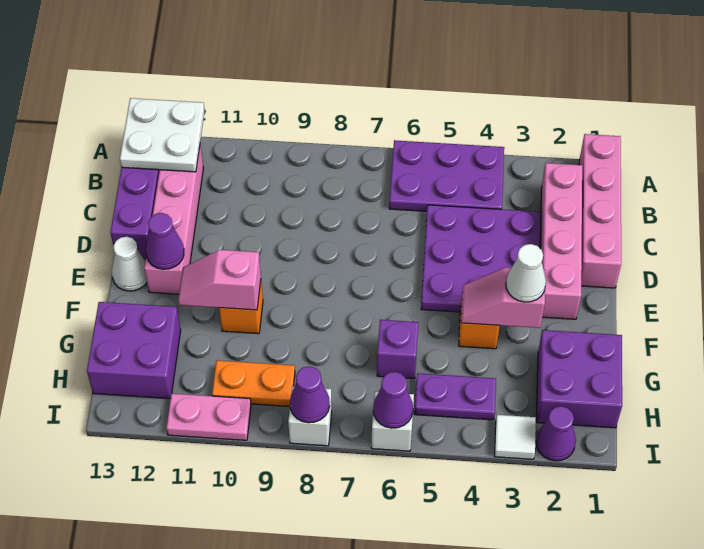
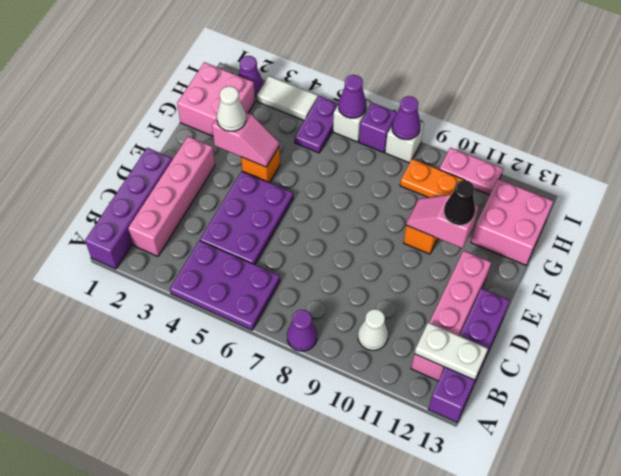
pink 1x4 brick [579,134,621,288] -> purple 1x4 brick [85,148,172,269]
white 2x2 plate [120,98,205,172] -> white 1x2 plate [415,323,488,380]
purple 3x3 plate [421,205,540,312] -> purple 2x3 plate [200,171,293,265]
purple 1x1 cone [146,213,184,269] -> purple 1x1 cone moved to [287,310,317,351]
white 1x1 cone [112,237,147,291] -> white 1x1 cone moved to [358,309,388,350]
pink 1x2 slope [178,250,261,310] -> pink 1x2 slope turned to [406,195,479,248]
none -> black 1x1 cone [444,180,475,225]
purple 2x2 brick [536,330,622,428] -> pink 2x2 brick [177,62,255,136]
purple 1x1 brick [377,320,418,379] -> purple 1x1 brick moved to [359,103,397,152]
purple 2x2 brick [87,302,181,399] -> pink 2x2 brick [471,179,553,265]
purple 1x2 plate [415,373,496,420] -> purple 1x2 plate turned to [295,96,339,153]
white 1x1 tile [495,415,536,459] -> white 1x2 tile [256,76,318,120]

